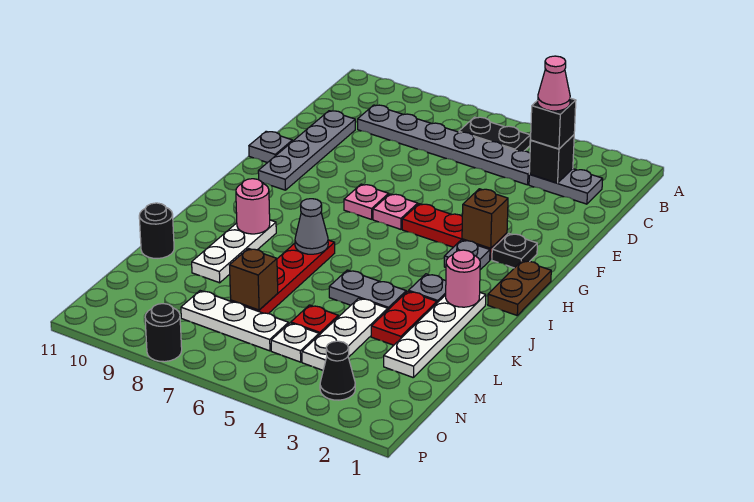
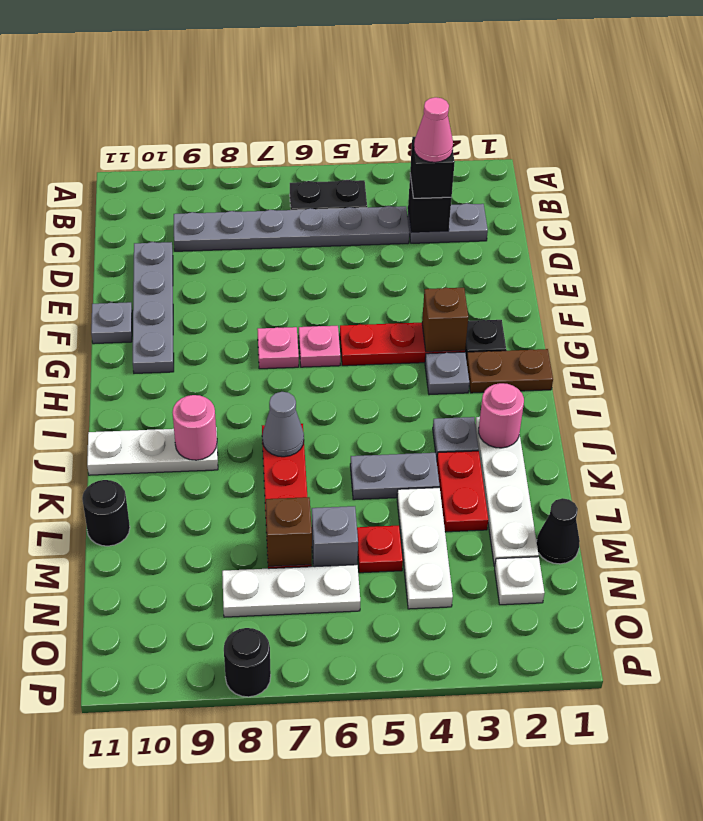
brown 1x2 plate [488,261,551,315] -> brown 1x2 plate turned to [466,349,553,393]
white 1x3 plate [192,220,276,283] -> white 1x3 plate turned to [87,427,218,475]
none -> grey 1x1 brick [312,506,358,567]
white 1x1 plate [271,323,319,362] -> white 1x1 plate moved to [495,557,544,605]
black 1x1 cone [320,341,355,400] -> black 1x1 cone moved to [537,498,580,564]

